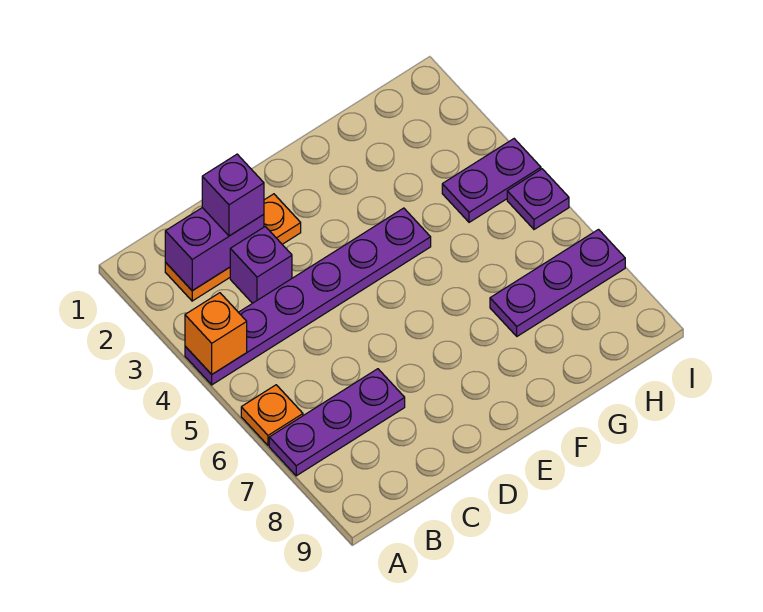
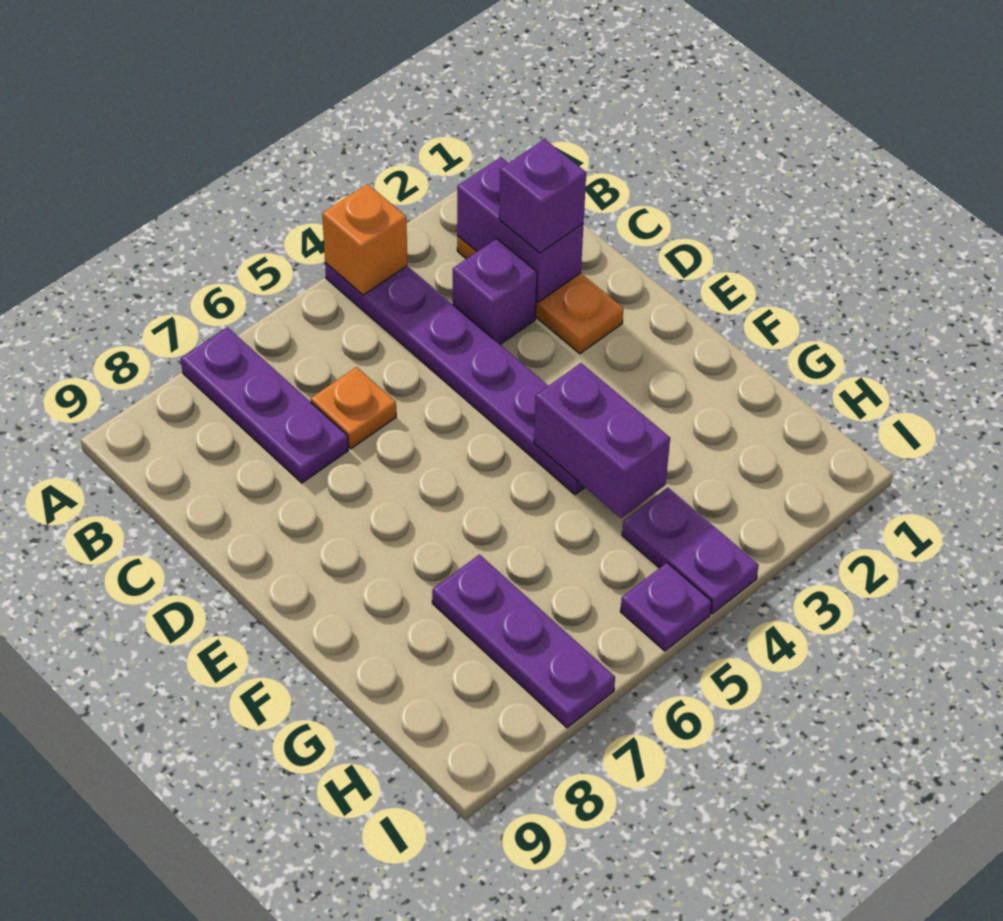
orange 1x1 plate [241,385,303,445] -> orange 1x1 plate moved to [311,367,396,449]
none -> purple 1x2 brick [534,363,670,518]

